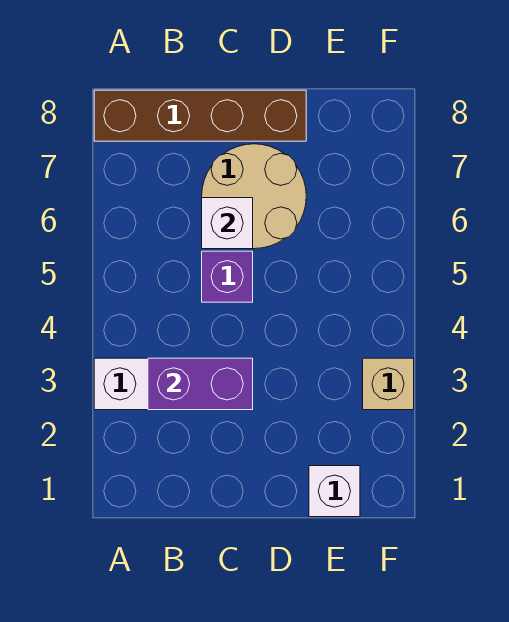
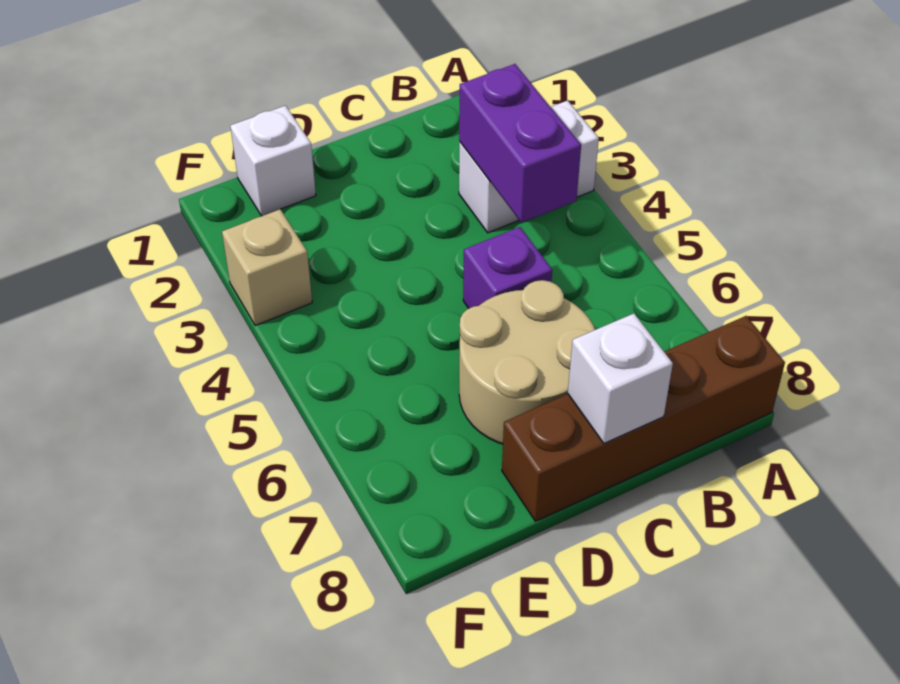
purple 1x2 brick [148,358,253,410] -> purple 1x2 brick turned to [459,64,581,223]
white 1x1 brick [202,198,253,249] -> white 1x1 brick moved to [568,314,673,443]

